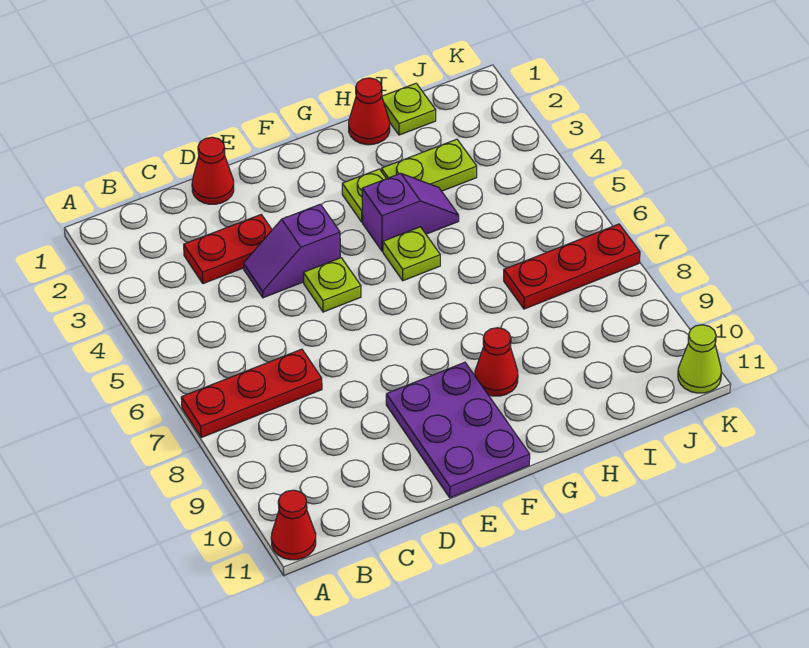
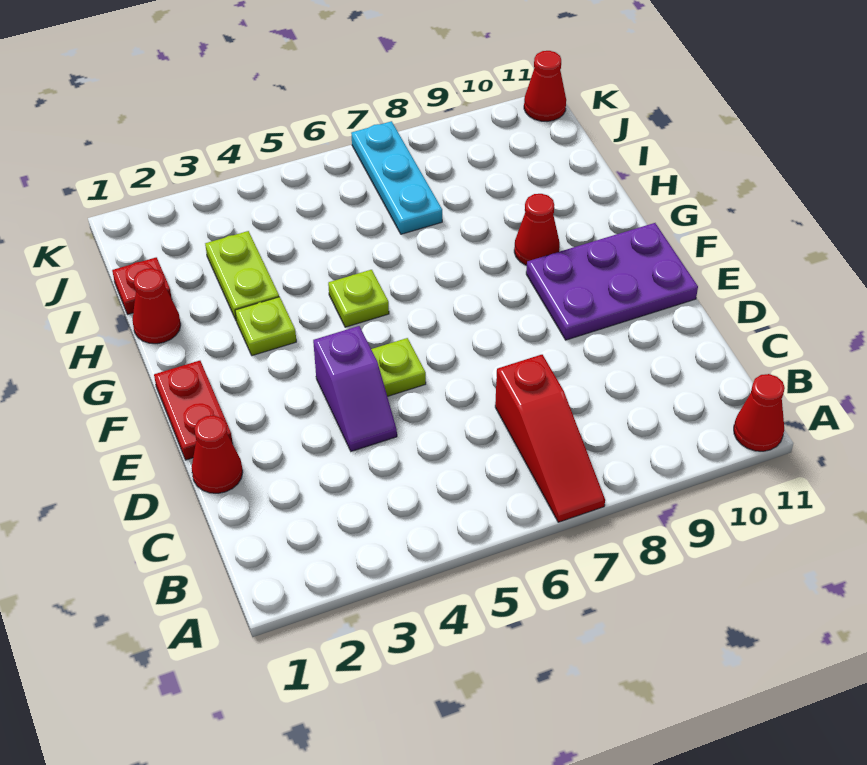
red 1x3 plate [181,349,322,438] -> red 1x3 slope [495,355,605,522]
red 1x2 plate [184,215,272,284] -> red 1x2 plate moved to [154,361,233,460]
purple 1x2 slope [362,173,459,251] -> none
lime 1x1 plate [382,83,436,135] -> red 1x1 plate [112,257,172,314]
red 1x3 plate [504,224,640,309] -> cyan 1x3 plate [351,121,442,234]
lime 1x1 cone [678,325,721,393] -> red 1x1 cone [524,51,566,121]

